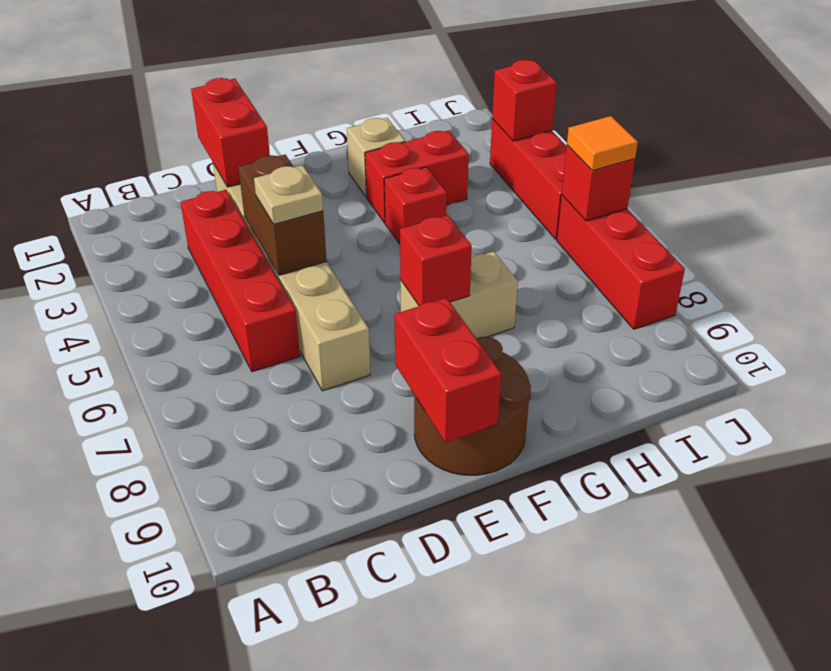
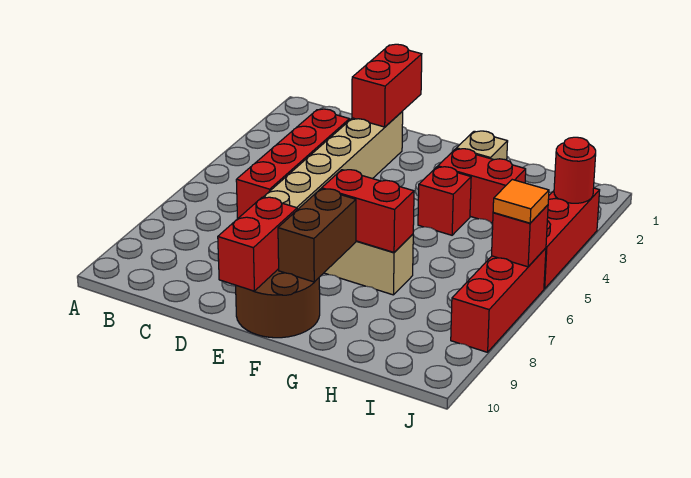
brown 1x2 brick [238,155,327,275] -> brown 1x2 brick moved to [278,189,356,282]
tan 1x1 plate [254,165,323,224] -> none
red 1x1 brick [400,215,472,306] -> red 1x2 brick [322,170,414,252]
red 1x1 brick [492,60,557,141] -> red 1x1 round brick [554,137,596,203]

